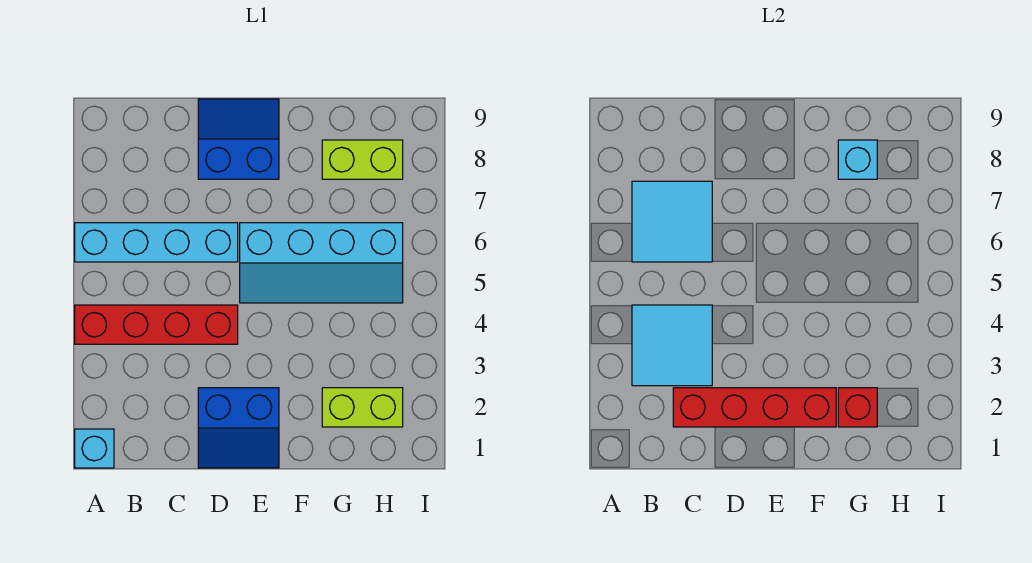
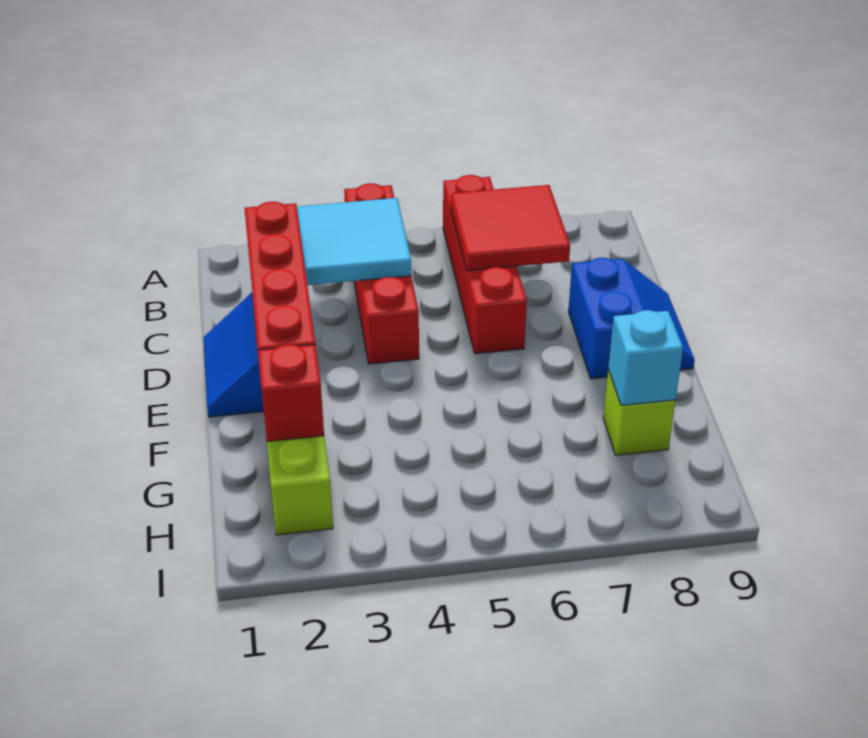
cyan 1x1 brick [75,429,114,468] -> none
cyan 1x4 brick [75,223,238,262] -> red 1x4 brick [443,175,527,354]
cyan 2x2 tile [632,181,712,262] -> red 2x2 tile [451,185,570,271]
cyan 2x4 slope [240,223,403,303] -> none
lime 1x2 brick [322,140,403,179] -> lime 1x1 brick [603,369,676,455]

